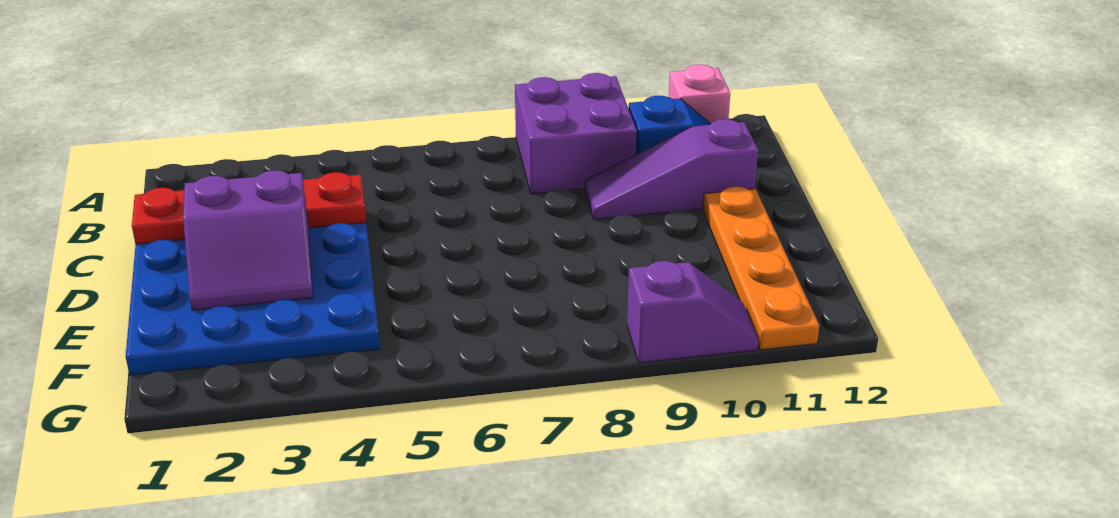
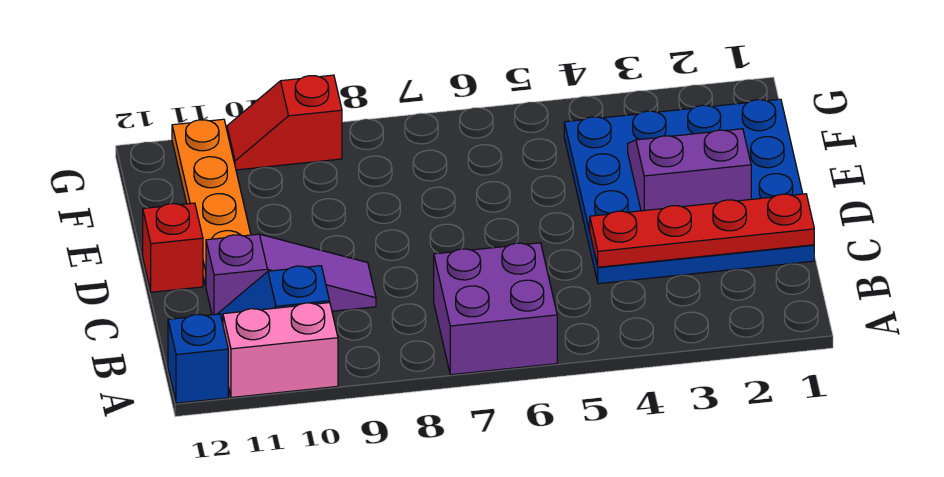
purple 2x2 brick [515,73,637,194] -> purple 2x2 brick moved to [434,243,557,375]
pink 1x1 brick [669,65,730,124] -> pink 1x2 brick [223,303,338,397]
none -> blue 1x1 brick [168,314,228,403]
none -> red 1x1 brick [143,203,203,292]
purple 1x2 slope [627,261,758,363] -> red 1x2 slope [227,75,342,170]

